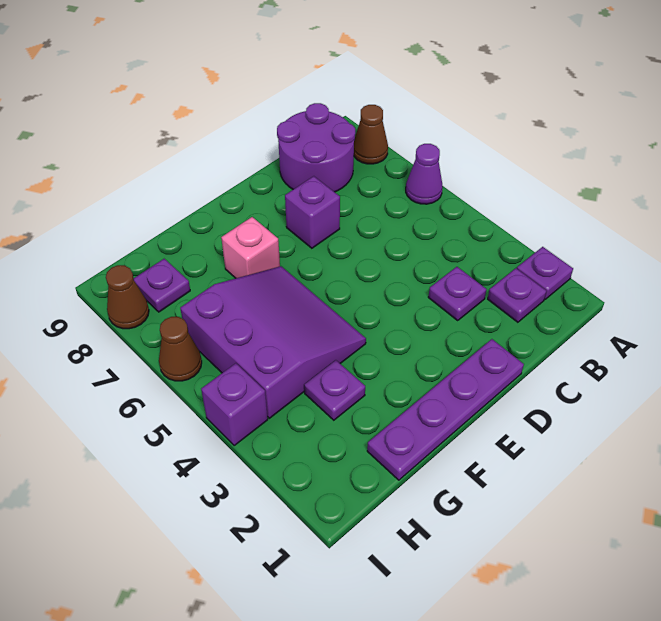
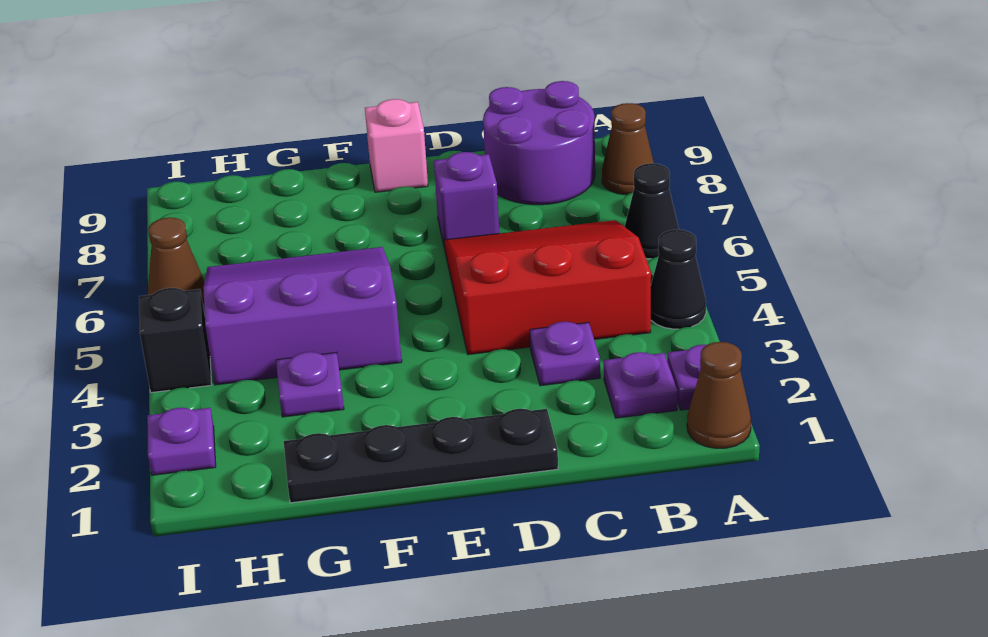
none -> black 1x1 cone [651,229,706,329]
purple 1x1 cone [406,144,443,204] -> black 1x1 cone [625,163,679,259]
none -> red 3x3 slope [444,220,651,355]
purple 1x4 plate [367,339,524,480] -> black 1x4 plate [284,409,558,503]
purple 3x3 slope [180,266,366,418] -> purple 3x3 slope turned to [203,247,402,385]
pink 1x1 brick [221,217,280,278] -> pink 1x1 brick moved to [365,99,428,192]
purple 1x1 plate [134,259,190,312] -> purple 1x1 plate moved to [147,408,216,475]
purple 1x1 brick [201,363,268,445] -> black 1x1 brick [139,288,212,393]
brown 1x1 cone [106,265,149,329] -> brown 1x1 cone moved to [687,342,751,448]

